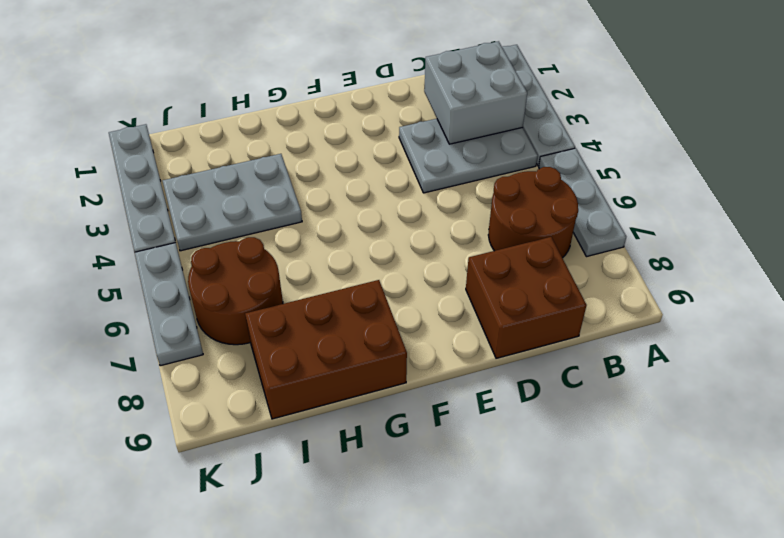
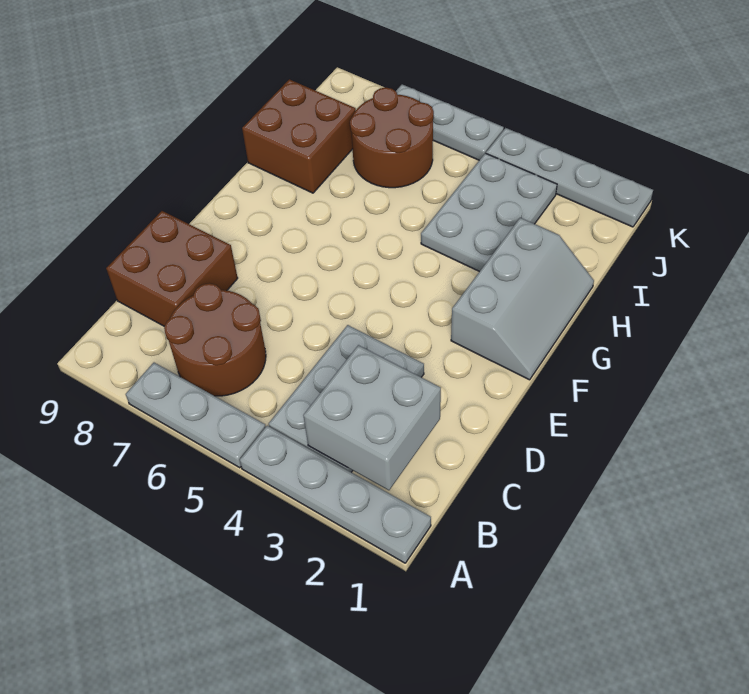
none -> grey 2x3 slope [451,218,594,380]
brown 2x3 brick [245,280,407,419] -> brown 2x2 brick [242,79,356,193]

